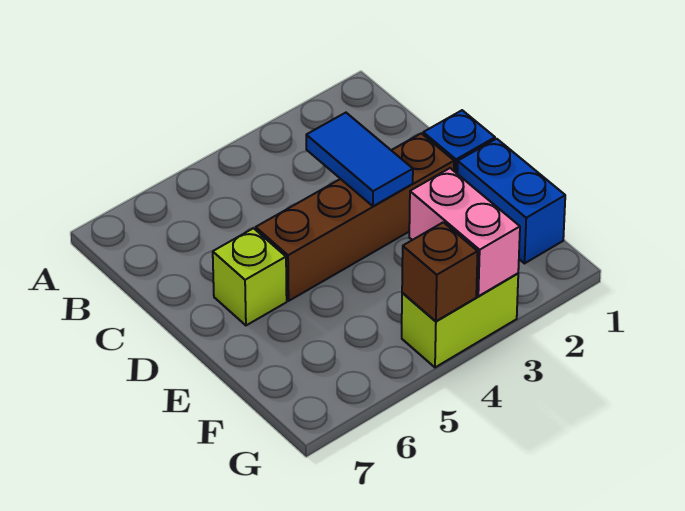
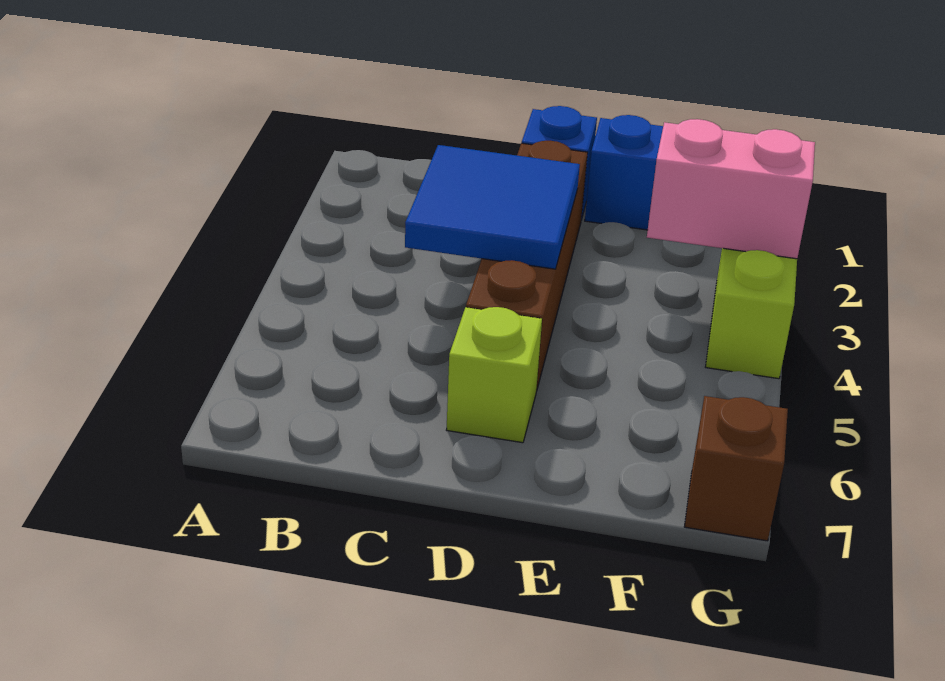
blue 1x2 tile [306,113,413,206] -> blue 2x2 tile [405,145,580,269]
brown 1x1 brick [402,222,478,321] -> brown 1x1 brick moved to [684,396,788,541]

